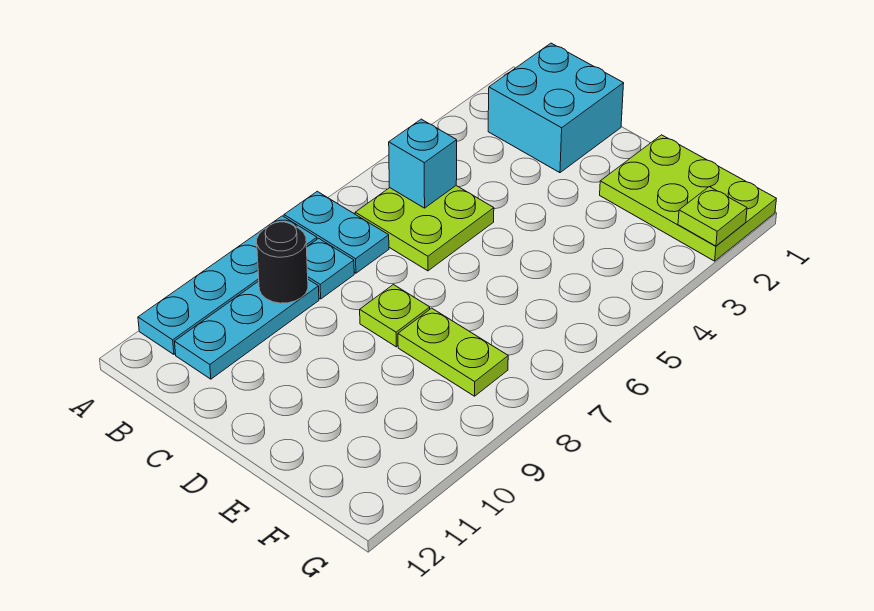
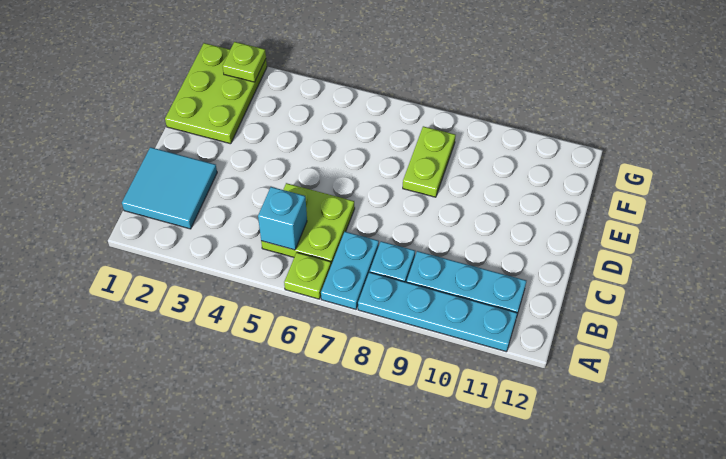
cyan 2x2 brick [488,43,624,173] -> cyan 2x2 tile [122,147,217,229]
black 1x1 round brick [257,222,308,303] -> none
lime 1x1 plate [360,285,430,347] -> lime 1x1 plate moved to [284,252,331,299]

